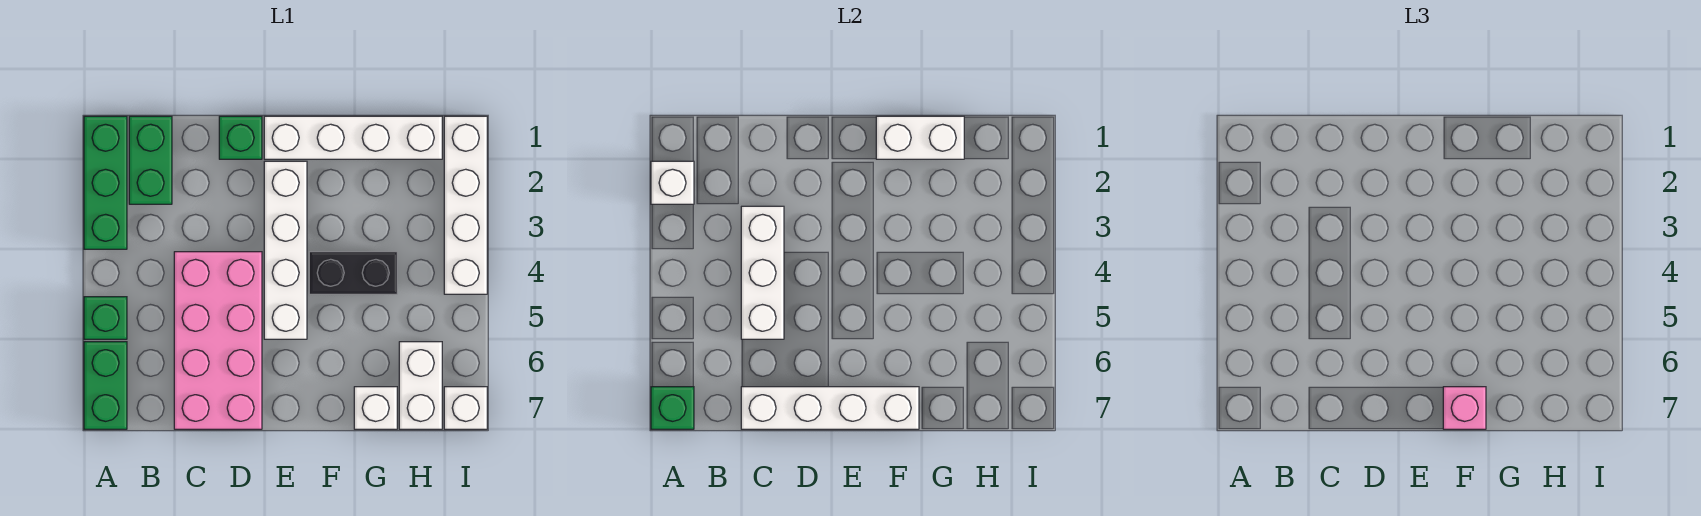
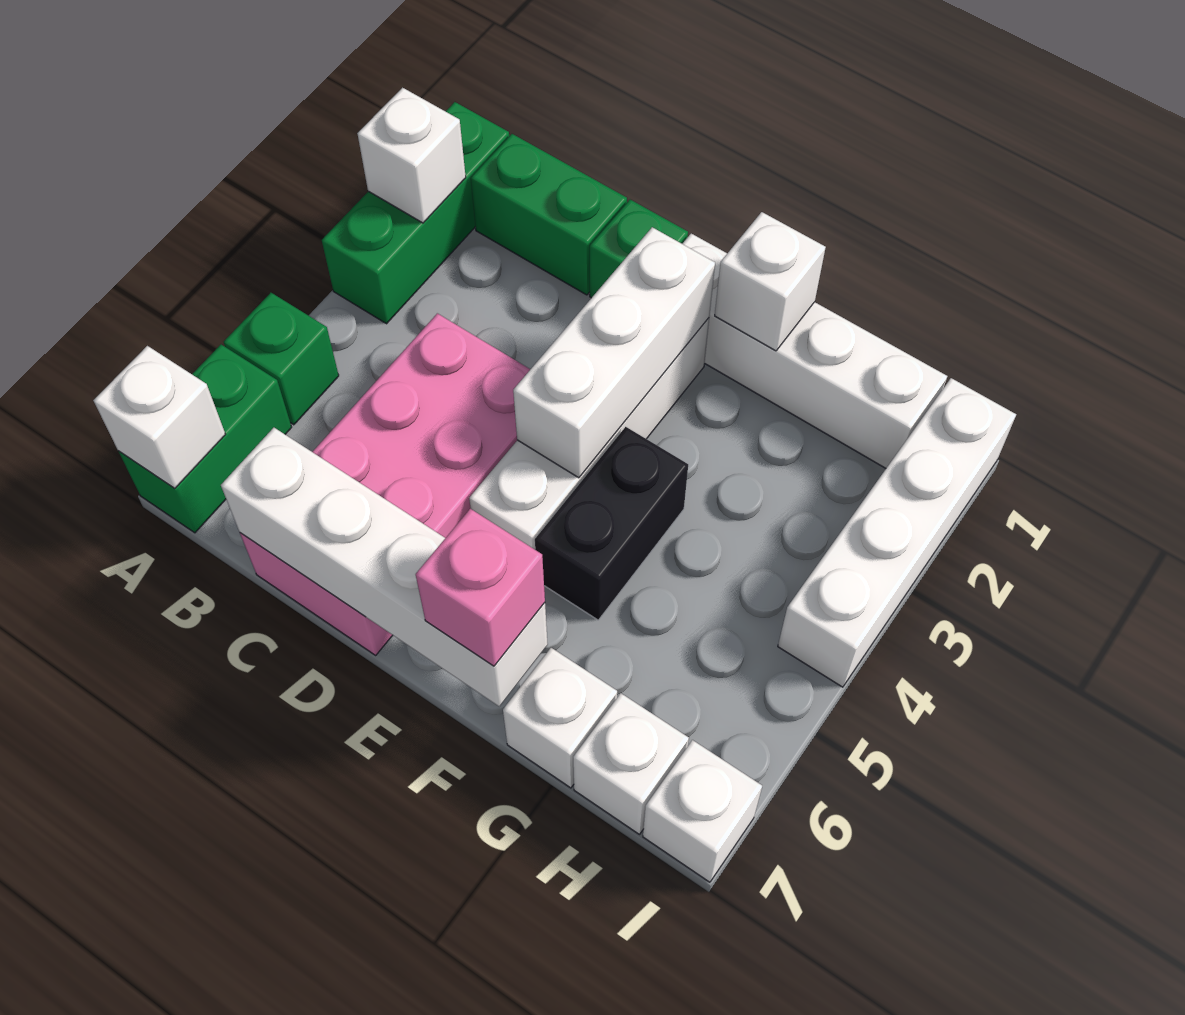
green 1x1 brick [651,387,694,429] -> white 1x1 brick [93,346,226,489]
green 1x2 brick [129,116,172,204] -> green 1x2 brick turned to [471,134,627,295]
white 1x3 brick [741,206,784,339] -> white 1x3 brick moved to [513,227,715,478]
white 1x2 brick [876,116,964,159] -> white 1x1 brick [715,212,826,351]
black 1x2 brick [309,252,397,294] -> black 1x2 brick turned to [535,427,688,620]
white 1x2 brick [399,342,442,429] -> white 1x1 brick [573,693,689,834]

